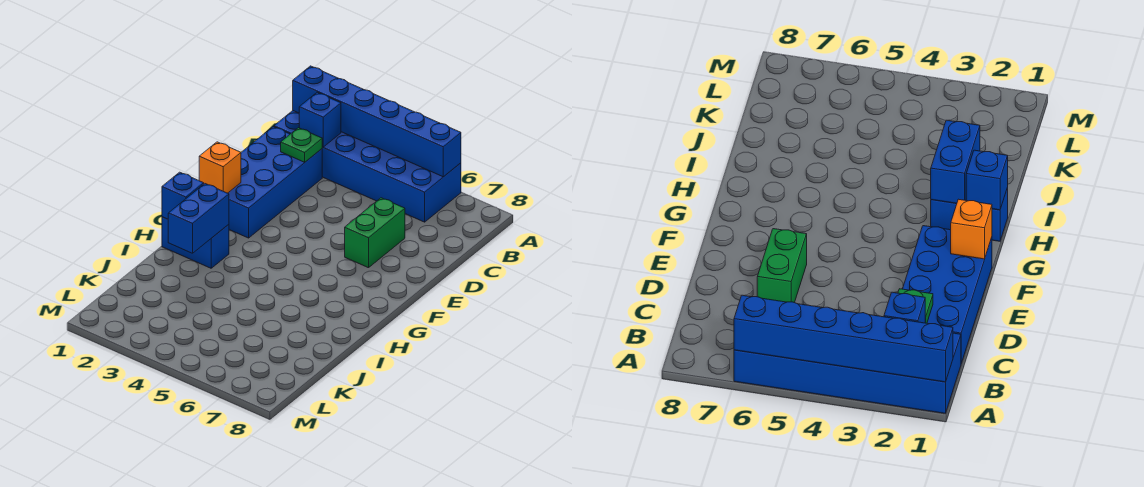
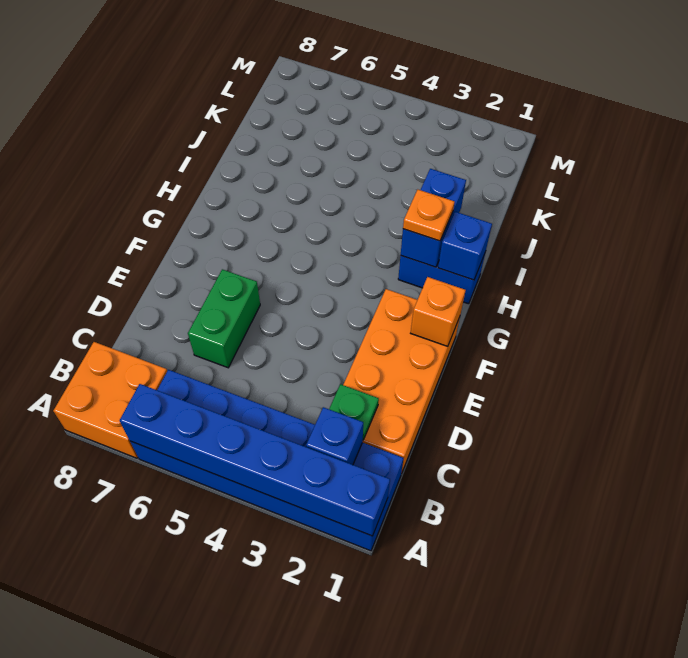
none -> orange 2x2 brick [53,342,167,458]
blue 2x4 brick [228,127,322,238] -> orange 2x4 brick [343,289,460,474]
none -> orange 1x1 plate [403,189,454,241]

